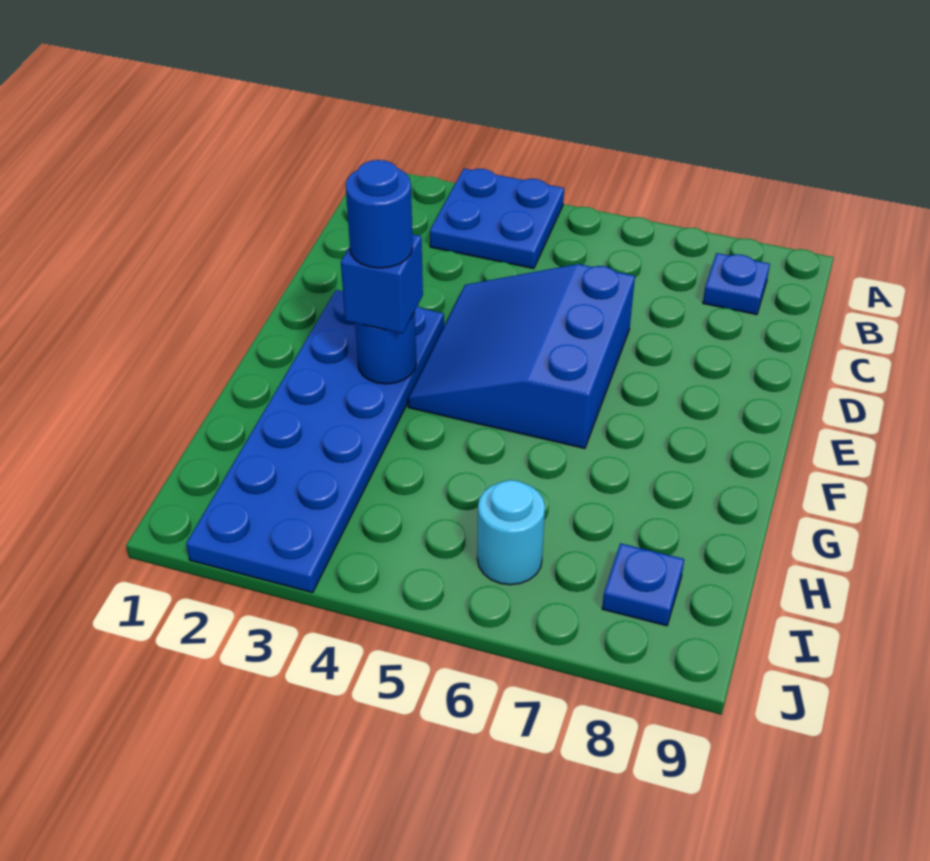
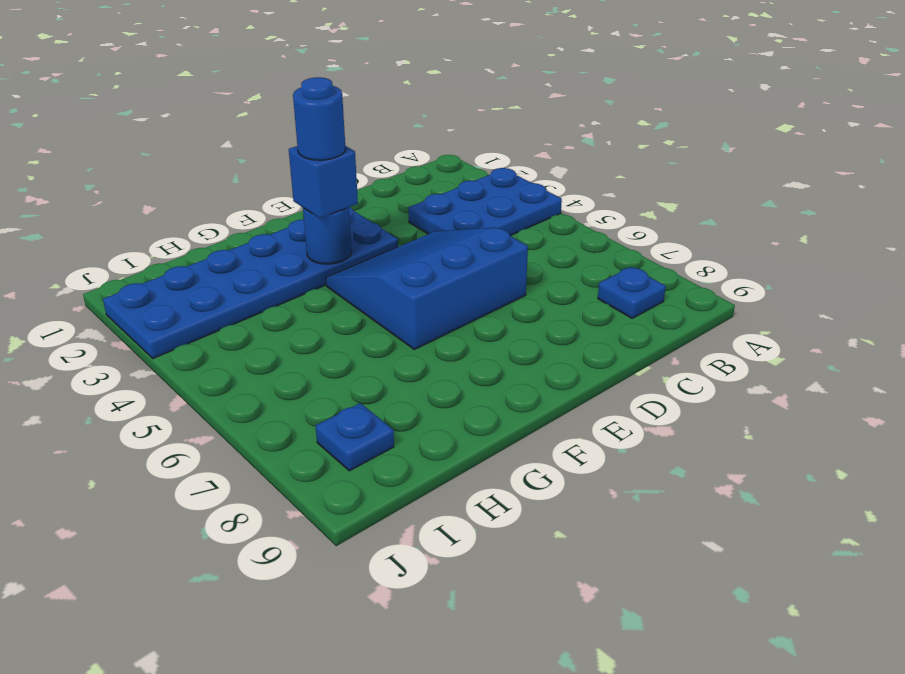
blue 2x2 plate [430,169,564,269] -> blue 2x3 plate [408,168,562,236]
cyan 1x1 round brick [477,480,545,585] -> none

